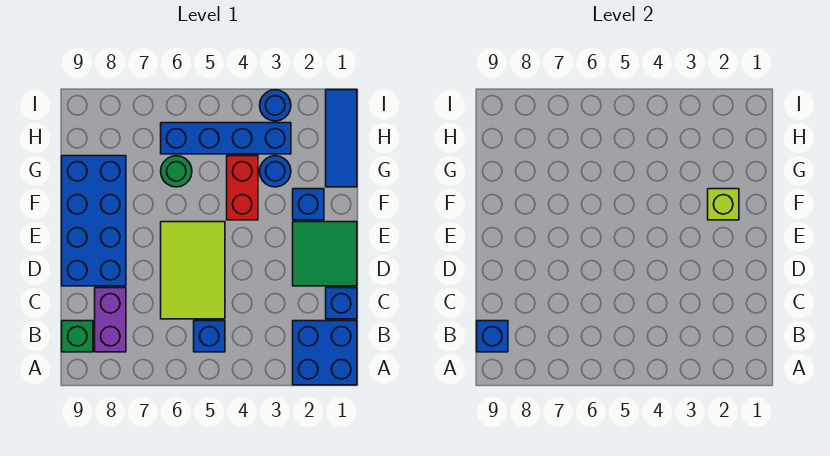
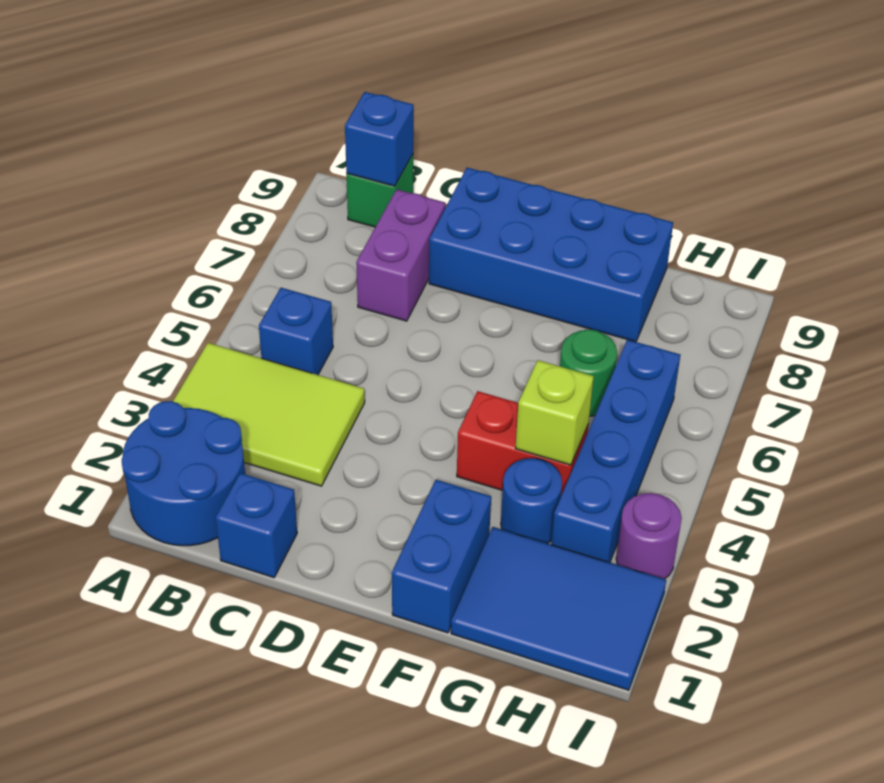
blue 2x2 brick [293,321,357,385] -> blue 2x2 round brick [122,401,245,546]
purple 1x2 brick [95,288,126,352] -> purple 1x2 brick turned to [356,189,445,321]
lime 2x3 tile [161,222,225,319] -> lime 2x3 tile moved to [173,343,365,486]
green 2x2 tile [293,222,357,286] -> none
blue 1x1 brick [293,189,324,220] -> blue 1x2 brick [392,480,491,633]
lime 1x1 brick [708,189,739,220] -> lime 1x1 brick moved to [516,360,594,465]
blue 1x3 tile [326,90,357,187] -> blue 2x3 tile [451,527,666,690]
blue 1x1 round brick [260,90,291,121] -> purple 1x1 round brick [616,493,682,579]

